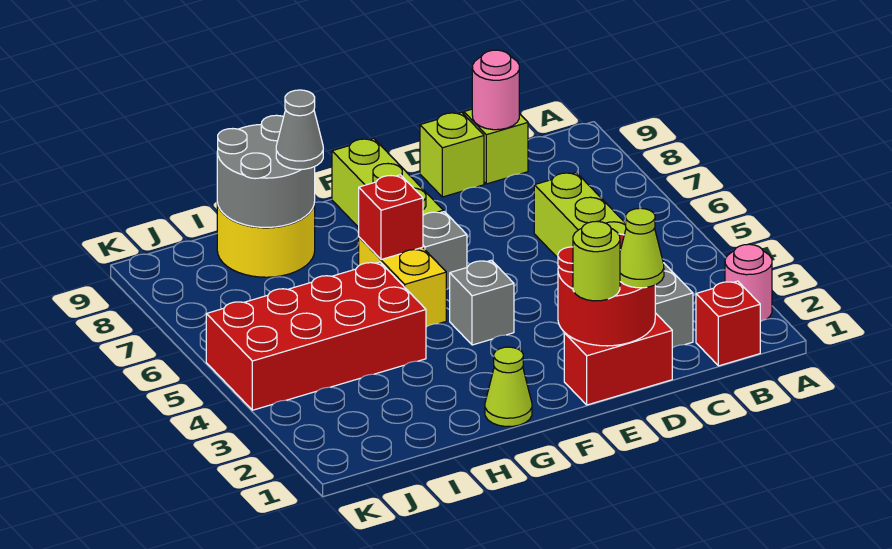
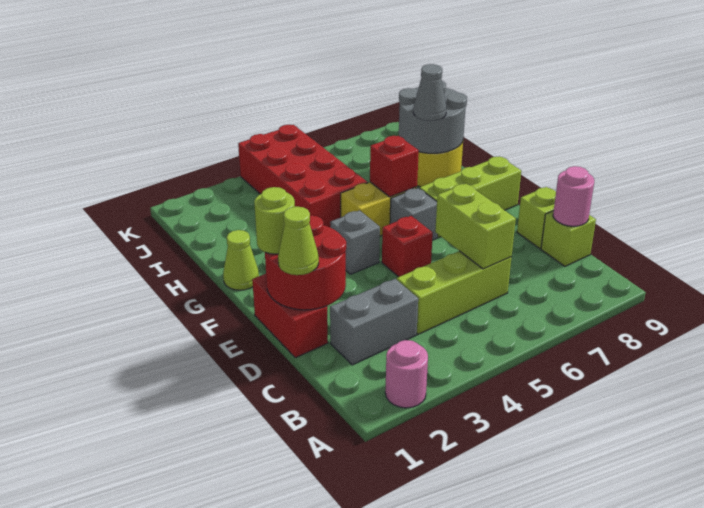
red 1x1 brick [696,281,760,366] -> red 1x1 brick moved to [382,216,433,277]
none -> lime 1x2 brick [435,184,516,269]

